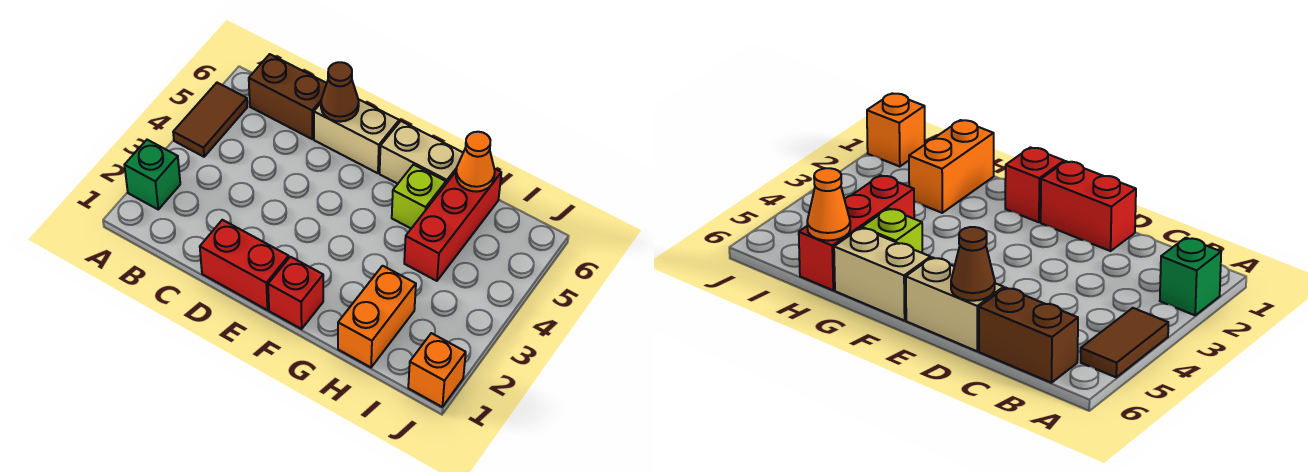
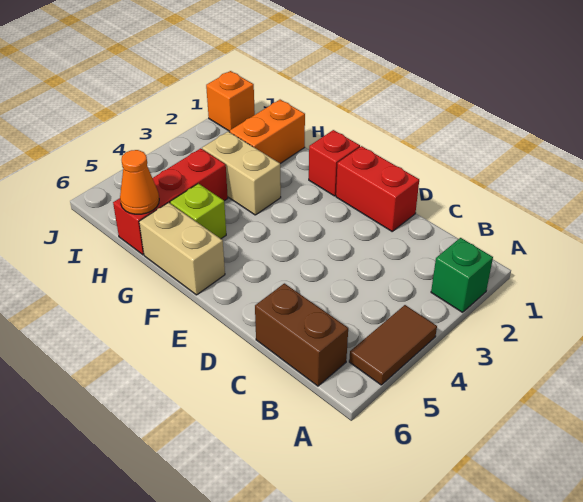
tan 1x2 brick [314,99,399,173] -> tan 1x2 brick moved to [202,132,281,215]
brown 1x1 cone [321,62,359,122] -> none

